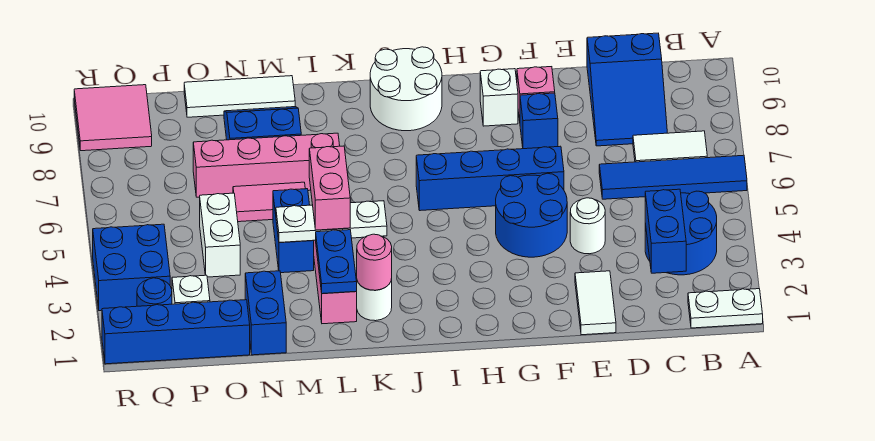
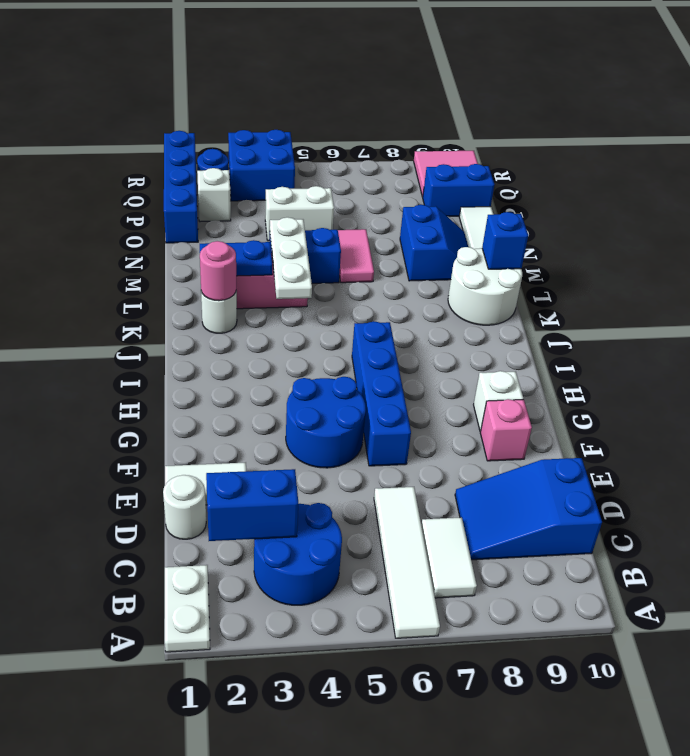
blue 1x4 tile [599,155,747,199] -> white 1x4 tile [374,487,440,638]
white 1x1 round brick [570,198,605,254] -> white 1x1 round brick moved to [163,475,206,539]
blue 1x1 brick [520,93,558,149] -> blue 1x1 brick moved to [482,212,528,269]
white 2x2 round brick [370,47,442,131] -> white 2x2 round brick moved to [448,247,522,325]
pink 1x2 brick [309,146,350,230] -> none
pink 1x4 brick [193,133,340,197] -> none
blue 1x2 brick [245,271,286,355] -> blue 1x2 brick moved to [423,164,494,216]

